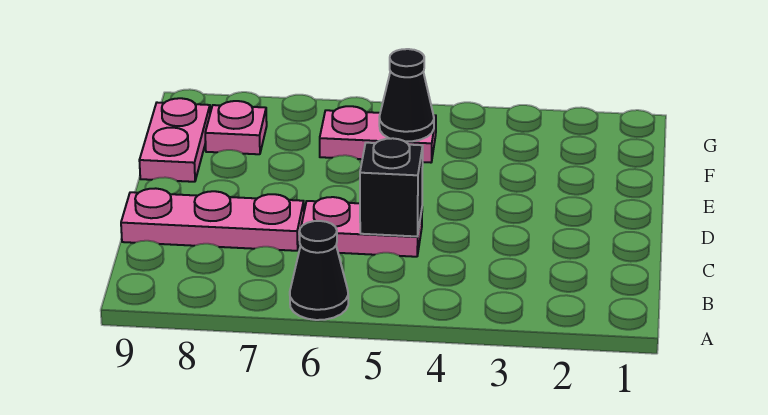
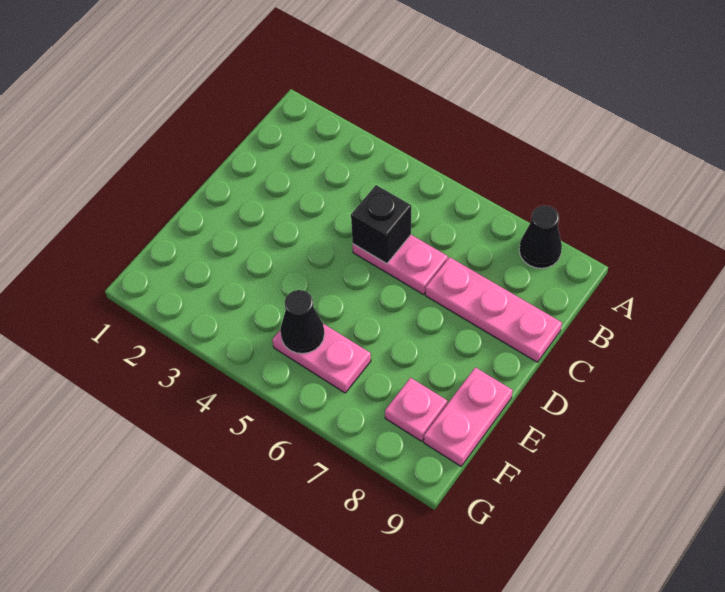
black 1x1 cone [290,221,348,320] -> black 1x1 cone moved to [519,205,562,268]

